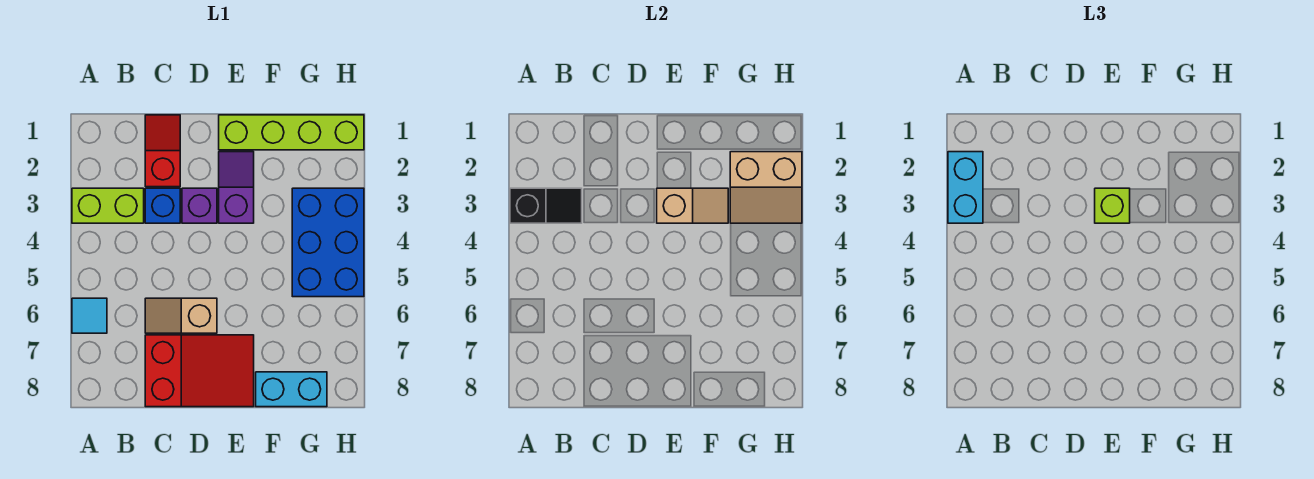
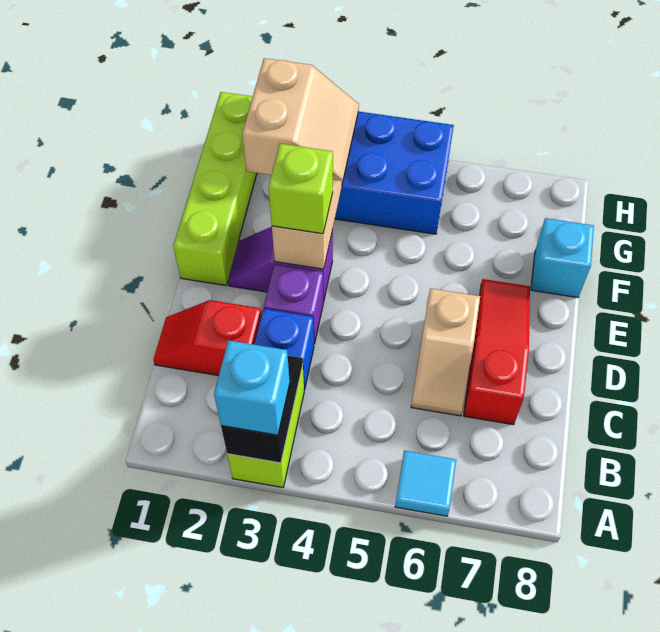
cyan 1x2 brick [948,152,983,223] -> cyan 1x1 brick [214,340,290,435]
red 2x3 slope [145,335,254,407] -> red 1x3 slope [464,279,530,425]
cyan 1x2 brick [256,372,327,407] -> cyan 1x1 brick [531,218,594,298]

